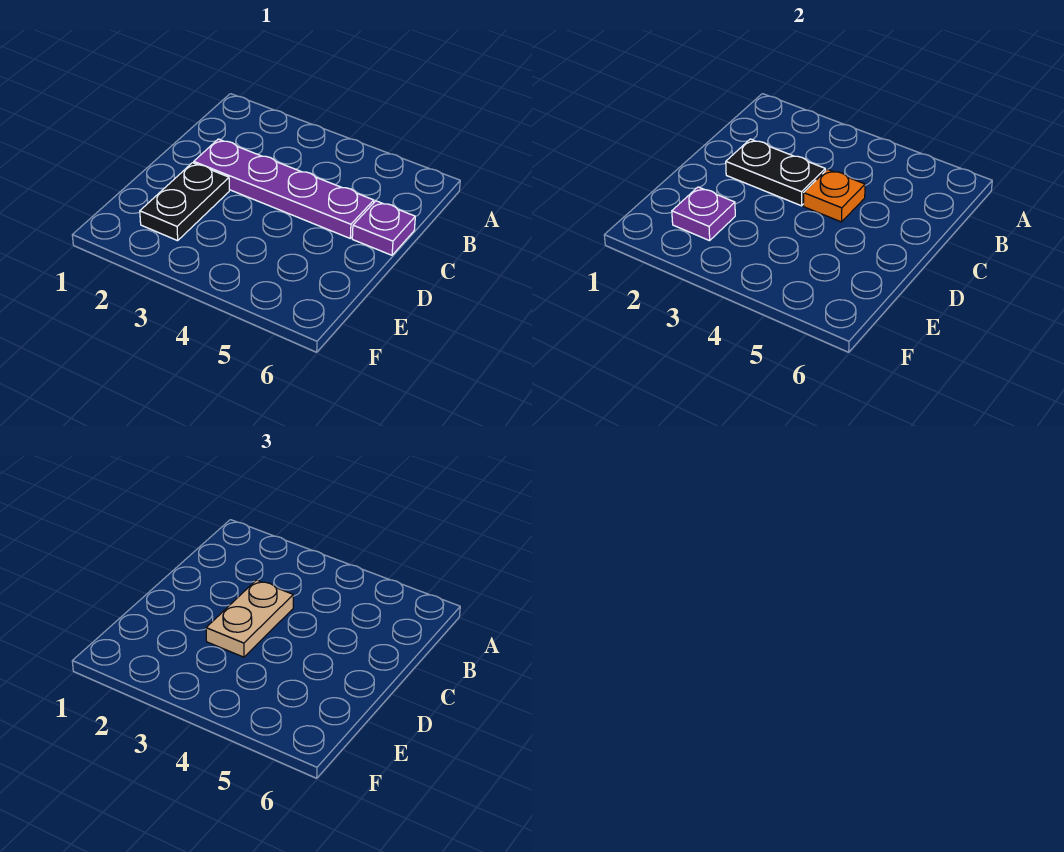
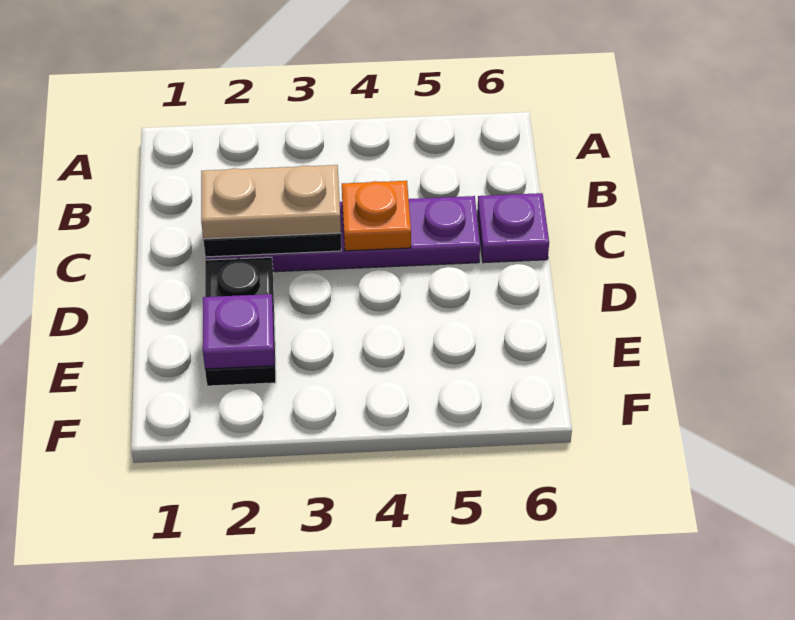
tan 1x2 plate [206,580,293,657] -> tan 1x2 plate turned to [201,165,341,239]

